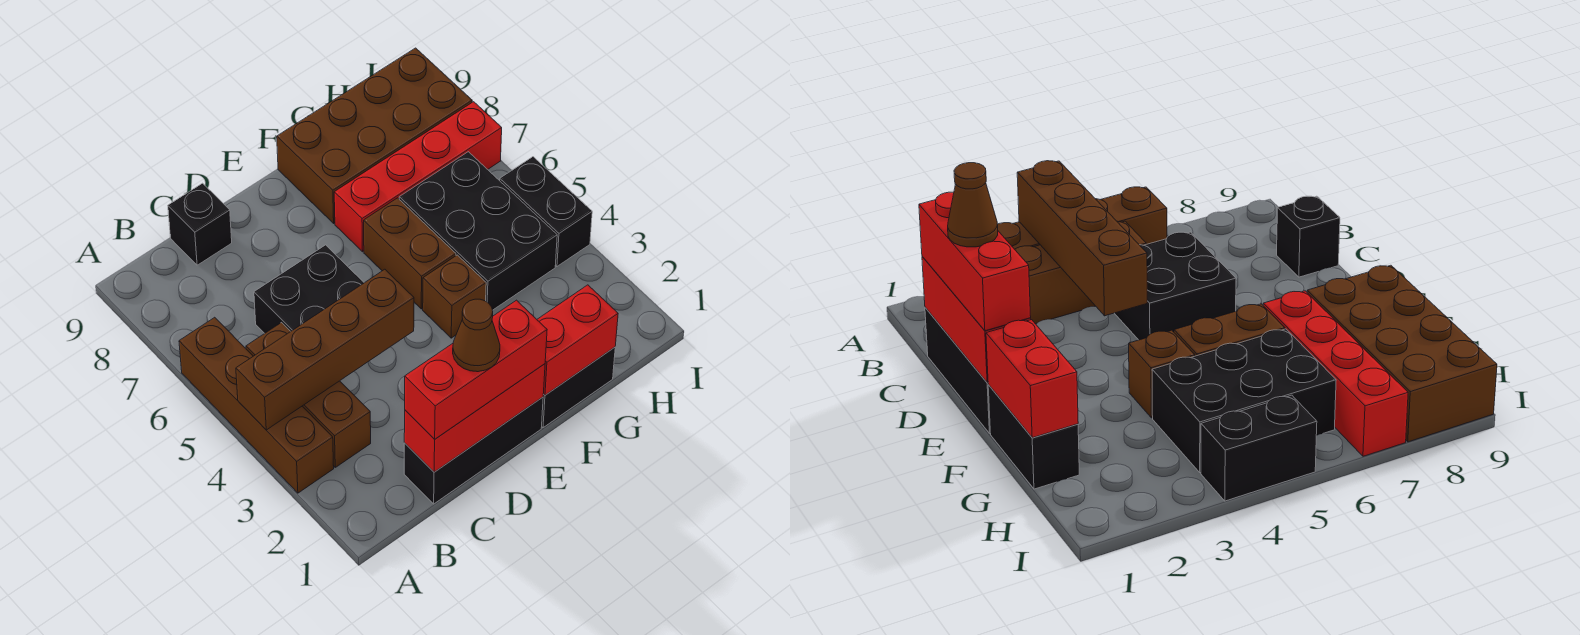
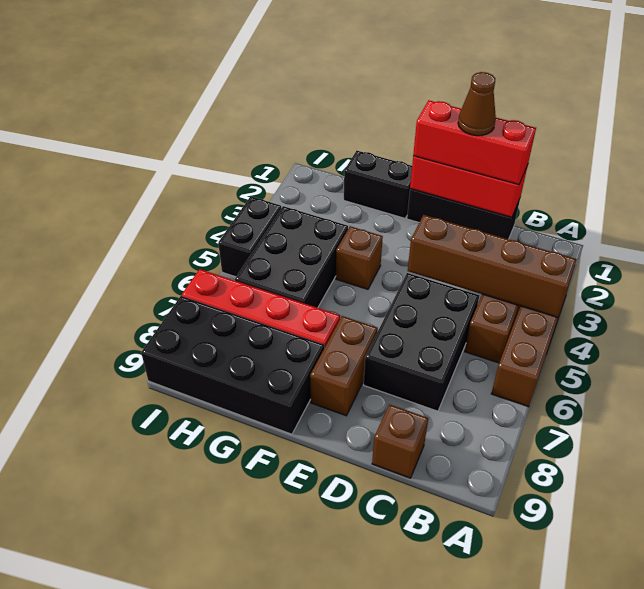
black 2x2 brick [254,245,364,333] -> black 2x3 brick [364,273,479,411]
black 1x1 brick [168,183,232,265] -> brown 1x1 brick [372,404,428,478]
red 1x2 brick [537,285,618,395] -> none
brown 1x2 brick [364,198,456,309] -> brown 1x2 brick moved to [310,316,378,416]
brown 2x4 brick [277,48,472,223] -> black 2x4 brick [141,296,324,434]

